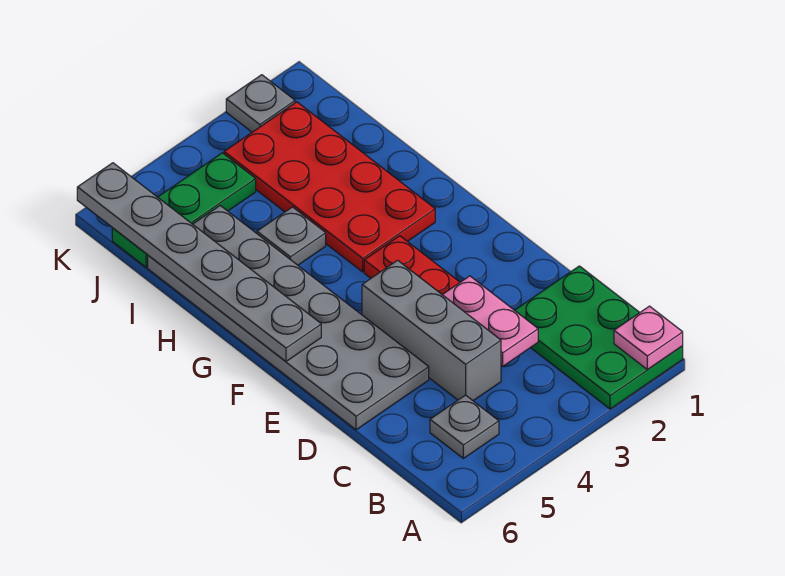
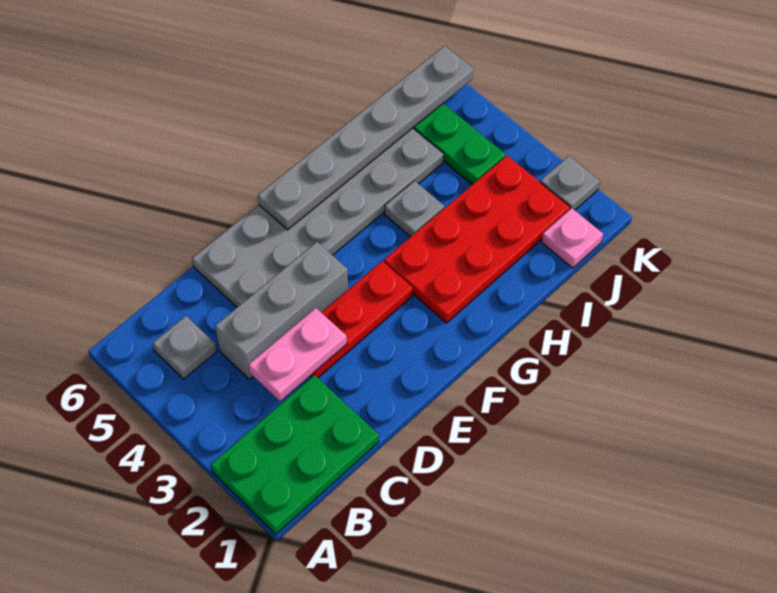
pink 1x1 plate [614,306,683,369] -> pink 1x1 plate moved to [542,208,603,268]

